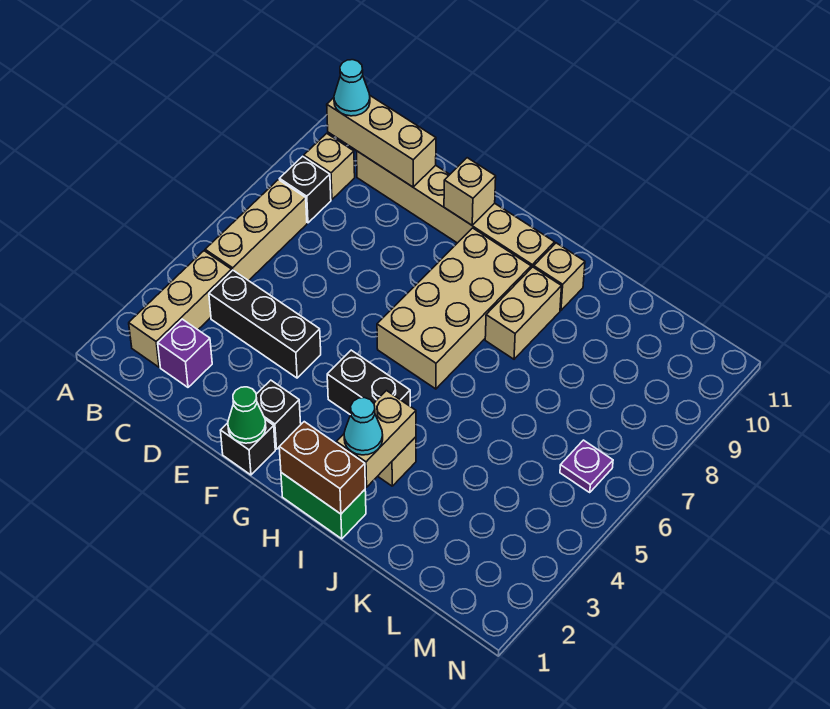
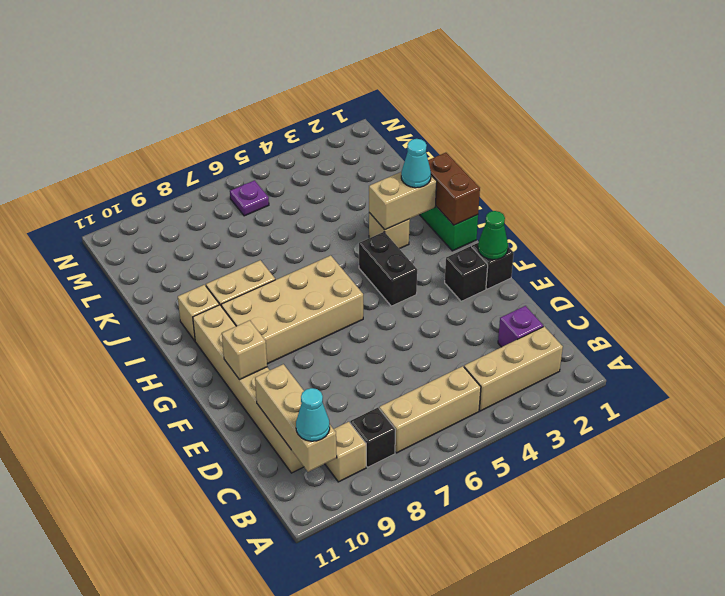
black 1x3 brick [209,270,321,378] -> none

